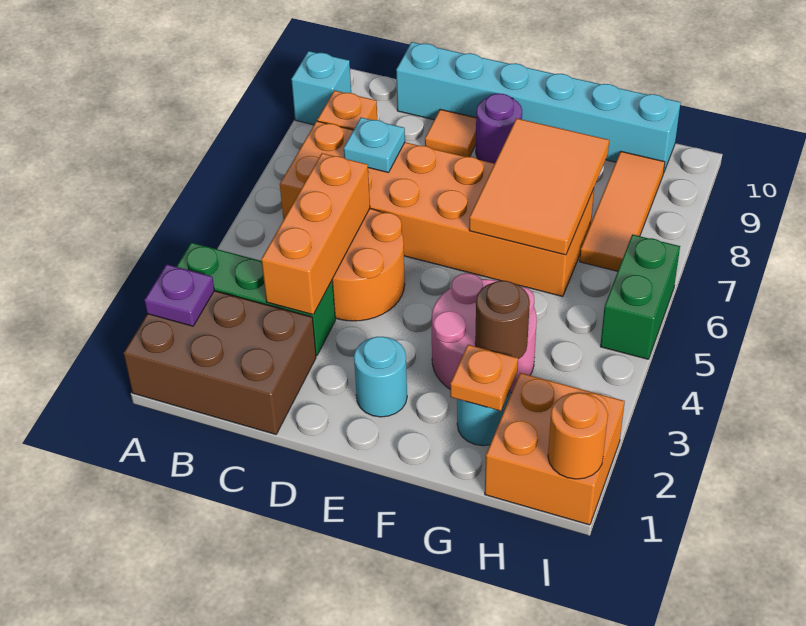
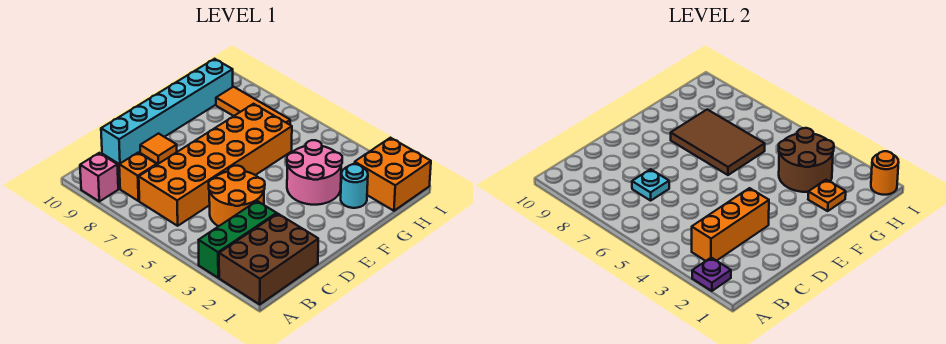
cyan 1x1 brick [291,51,351,125] -> pink 1x1 brick [80,153,118,201]
orange 1x3 brick [261,153,370,315] -> orange 1x3 brick turned to [692,188,769,261]
cyan 1x1 round brick [354,337,407,417] -> none
purple 1x1 round brick [476,94,522,164] -> none
orange 2x3 tile [469,118,609,255] -> brown 2x3 tile [671,110,765,175]
brown 1x1 round brick [475,281,530,359] -> brown 2x2 round brick [779,128,834,192]
green 1x2 brick [600,234,680,359] -> none

